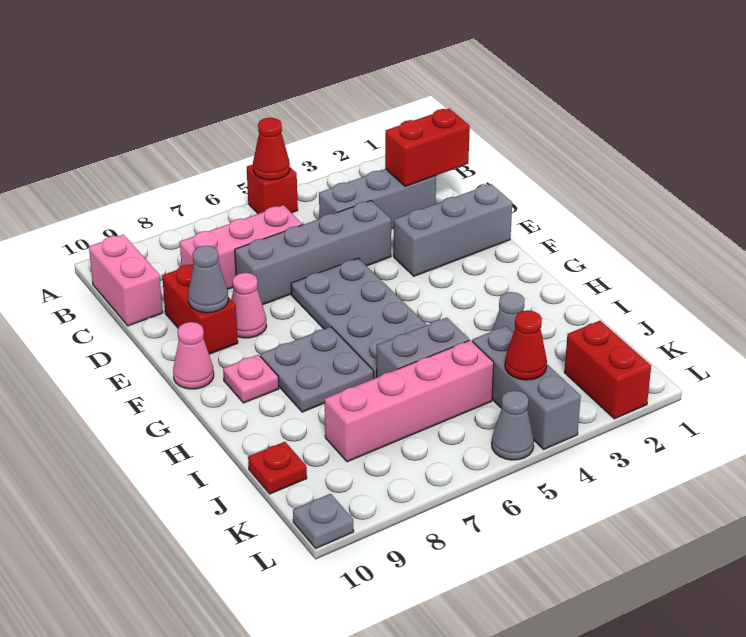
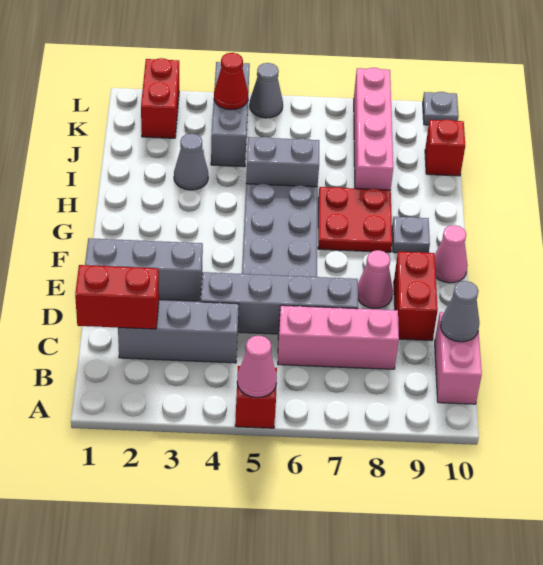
red 1x1 cone [253,118,290,180] -> pink 1x1 cone [237,335,277,398]
grey 1x1 cone [188,246,228,313] -> grey 1x1 cone moved to [440,281,480,342]
grey 2x2 plate [260,327,374,412] -> red 2x2 plate [318,187,392,252]
pink 1x1 plate [223,355,279,403] -> grey 1x1 plate [392,217,430,253]
pink 1x4 brick [325,340,494,462] -> pink 1x4 brick turned to [354,68,393,190]
red 1x1 plate [248,442,307,494] -> red 1x1 brick [425,119,465,176]

